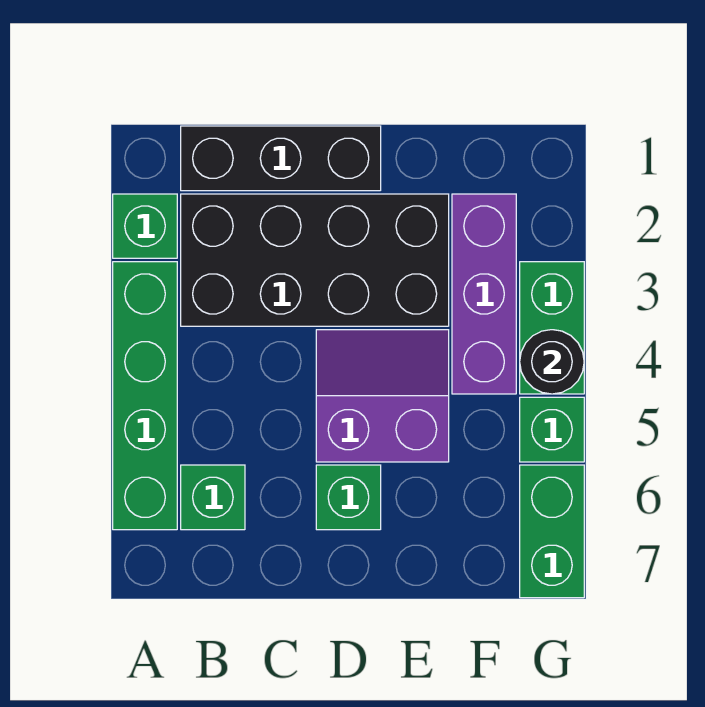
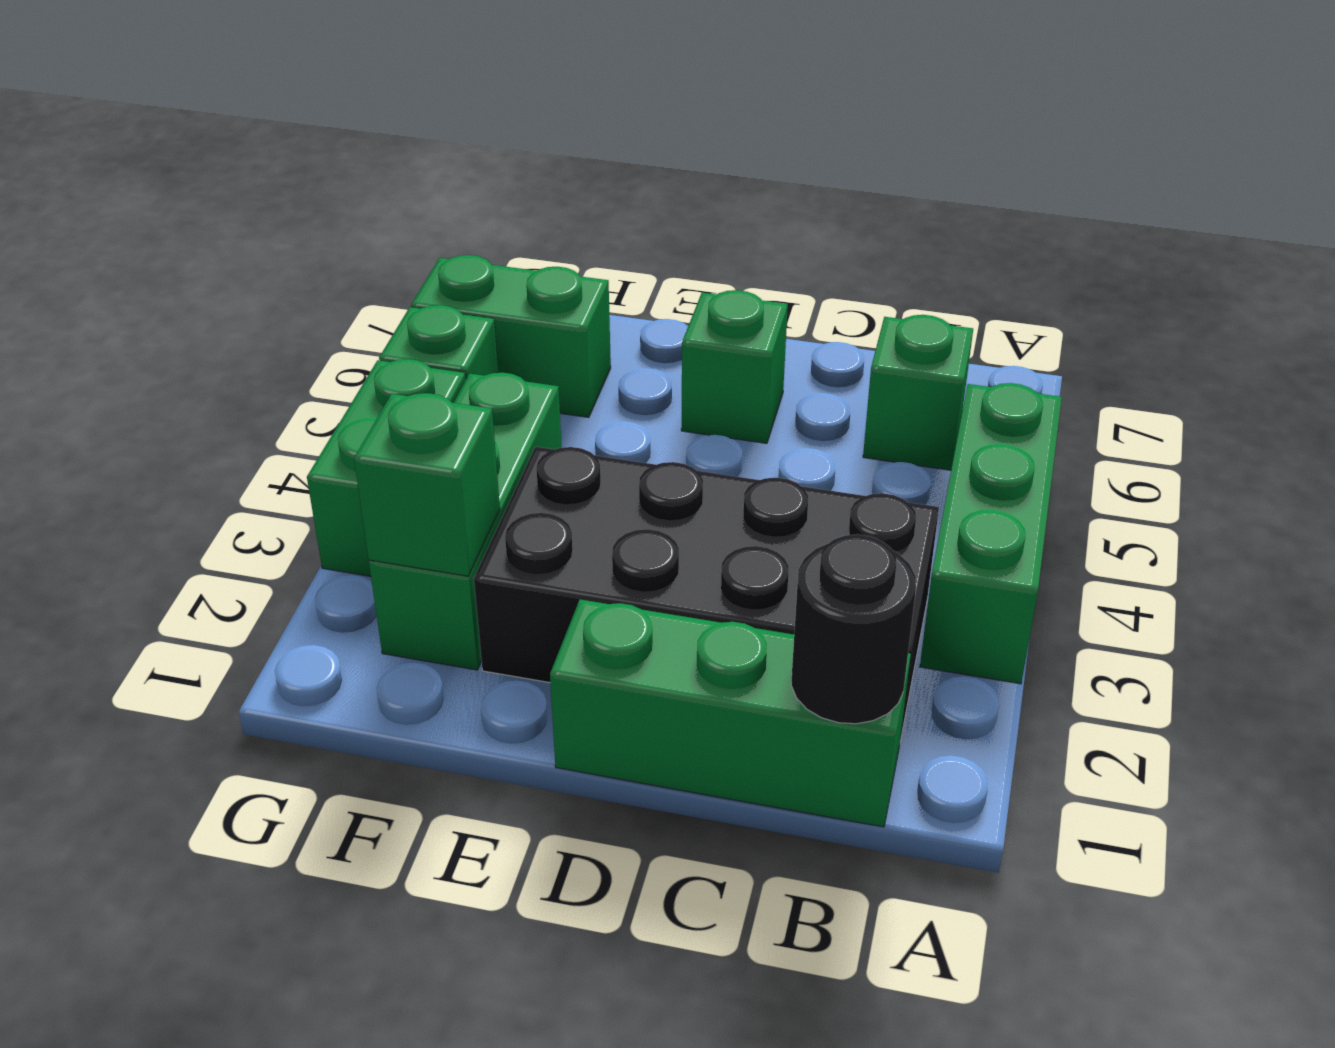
green 1x1 brick [113,194,177,258] -> green 1x1 brick moved to [354,393,500,576]
green 1x4 brick [113,262,177,530] -> green 1x3 brick [920,383,1062,684]
black 1x3 brick [181,126,381,191] -> green 1x3 brick [550,599,911,827]
purple 2x2 slope [316,330,449,462] -> none
purple 1x3 brick [452,194,516,394] -> green 1x3 brick [369,373,562,670]
black 1x1 round brick [520,330,584,394] -> black 1x1 round brick moved to [791,534,916,724]
green 1x2 brick [520,465,584,598] -> green 1x2 brick turned to [411,255,611,417]

